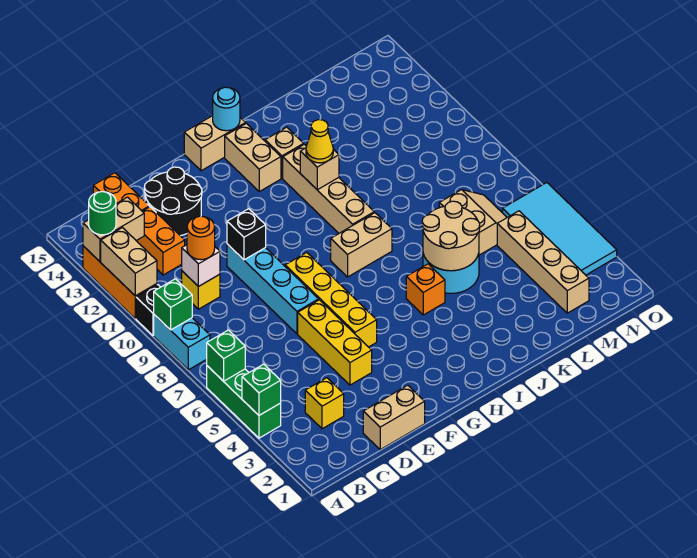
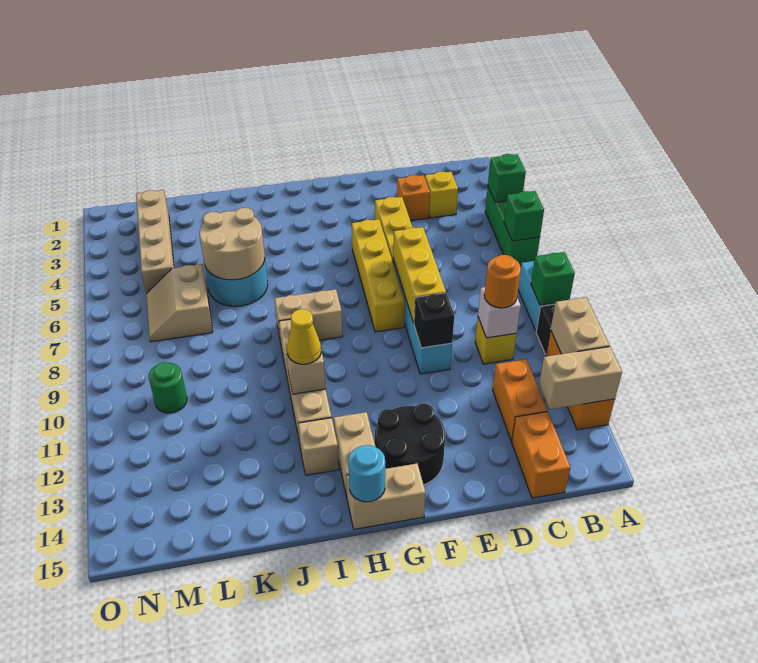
green 1x1 round brick [89,192,116,235] -> green 1x1 round brick moved to [149,362,187,413]
tan 1x2 brick [363,385,425,450] -> none
black 2x2 round brick [144,167,202,236] -> black 2x2 round brick moved to [375,404,445,485]
none -> yellow 1x3 brick [393,227,446,323]
orange 1x1 brick [406,264,445,315] -> orange 1x1 brick moved to [397,175,430,221]
cyan 2x4 tile [503,183,617,275] -> none

